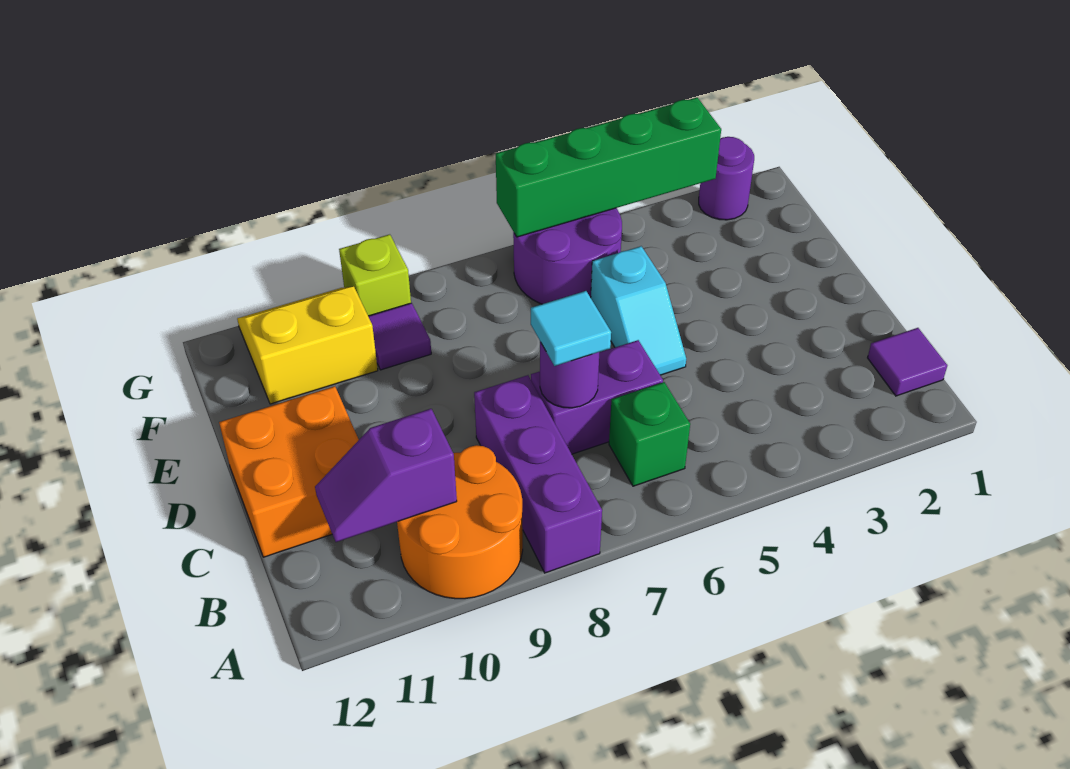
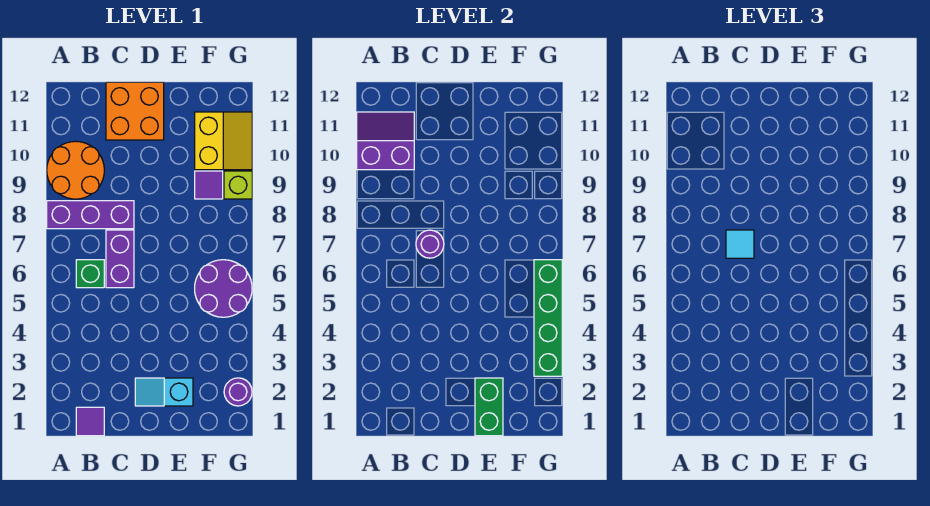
purple 1x2 slope [315,409,457,542] -> purple 2x2 slope [357,112,414,170]
cyan 1x2 slope [591,246,686,375] -> cyan 1x2 slope moved to [135,378,193,406]
none -> green 1x2 brick [475,378,503,436]

